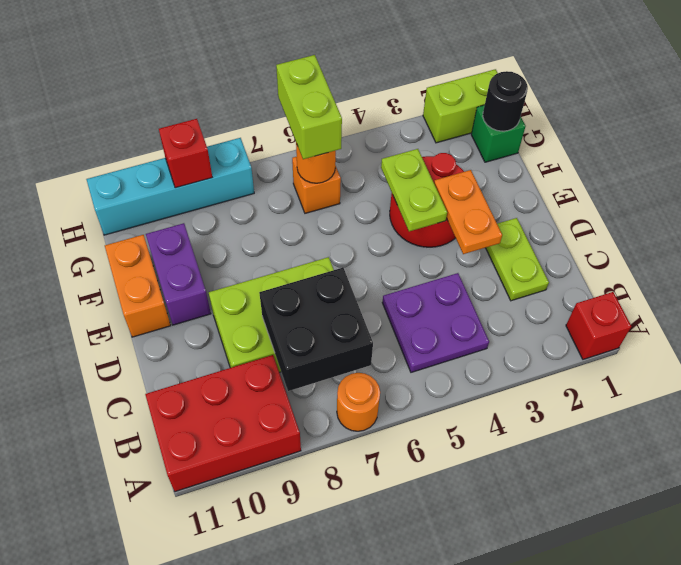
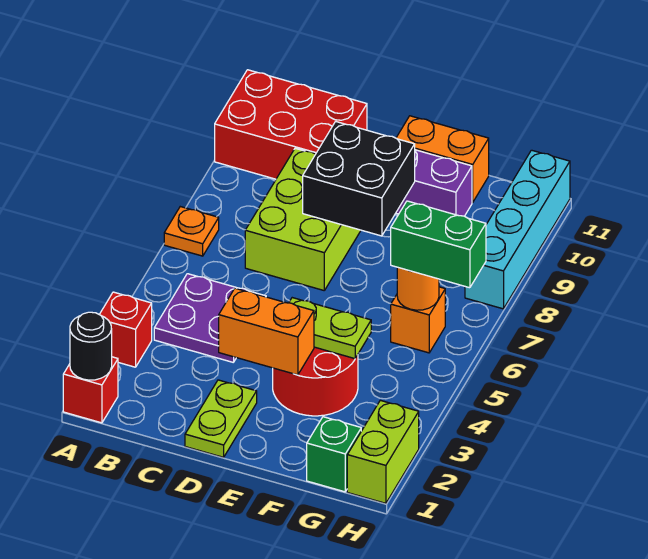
orange 1x1 round brick [337,373,380,431] -> orange 1x1 plate [164,207,219,256]
red 2x3 brick [145,355,301,492] -> red 2x3 brick turned to [215,70,367,179]
black 2x2 brick [259,268,373,391] -> black 2x2 brick moved to [303,122,415,236]
lime 1x2 plate [486,218,549,301] -> lime 1x2 plate turned to [185,380,257,457]
orange 1x2 plate [434,170,502,254] -> orange 1x2 brick [219,288,314,375]
black 1x1 round brick [483,71,528,131] -> black 1x1 round brick moved to [70,312,112,380]
lime 1x2 brick [276,55,342,159] -> green 1x2 brick [391,201,486,288]
red 1x1 brick [159,119,212,188] -> red 1x1 brick moved to [99,292,152,367]

